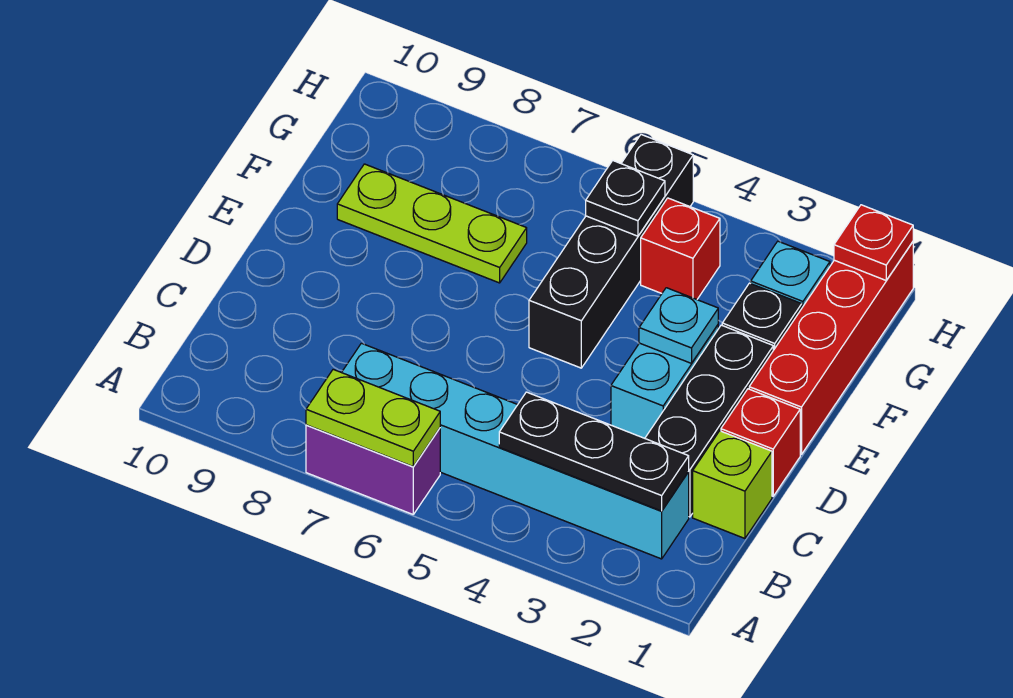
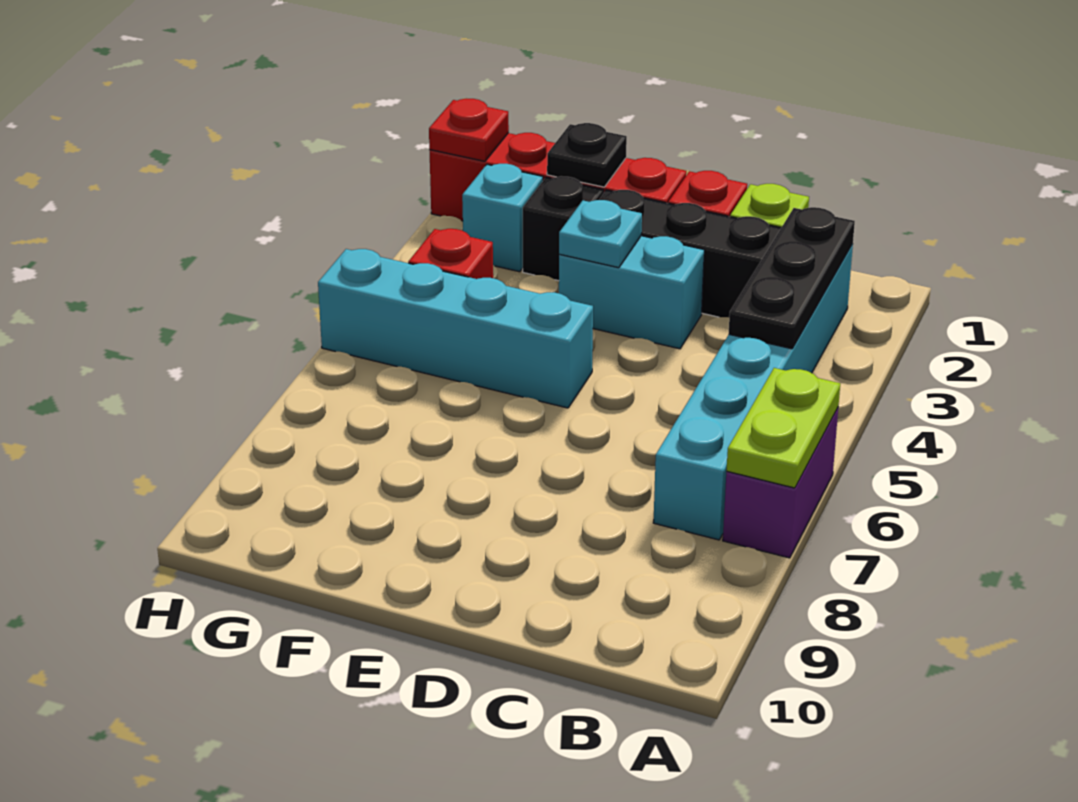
black 1x4 brick [529,135,693,368] -> cyan 1x4 brick [318,249,593,408]
lime 1x3 plate [337,164,527,283] -> none
black 1x1 plate [586,161,665,236] -> black 1x1 plate moved to [547,123,627,187]

